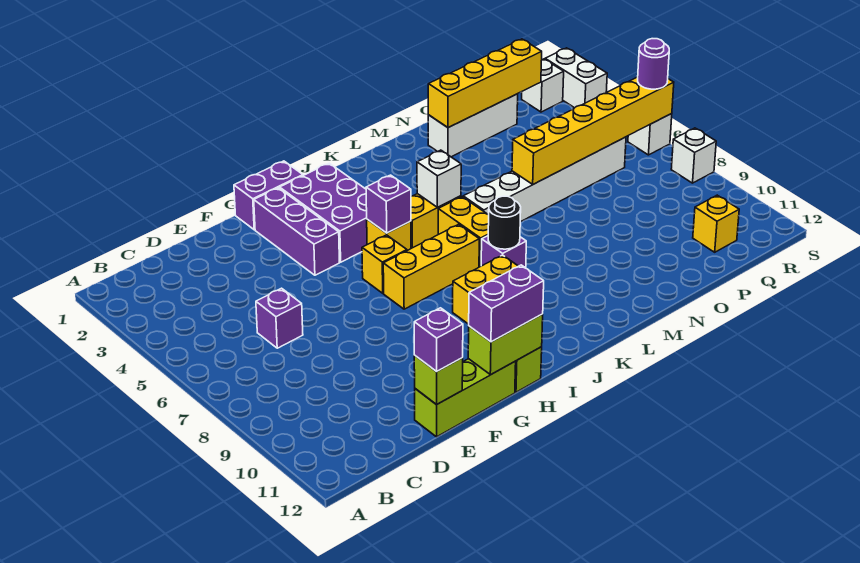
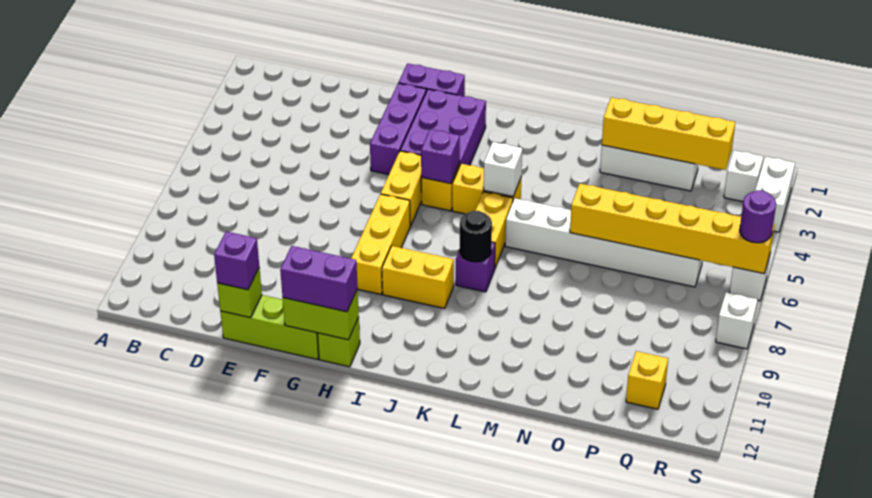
purple 1x1 brick [256,288,303,348] -> none
yellow 1x1 brick [362,235,407,293] -> yellow 1x2 brick [381,151,422,226]
yellow 1x3 brick [383,224,479,309] -> yellow 1x3 brick turned to [351,194,410,294]

